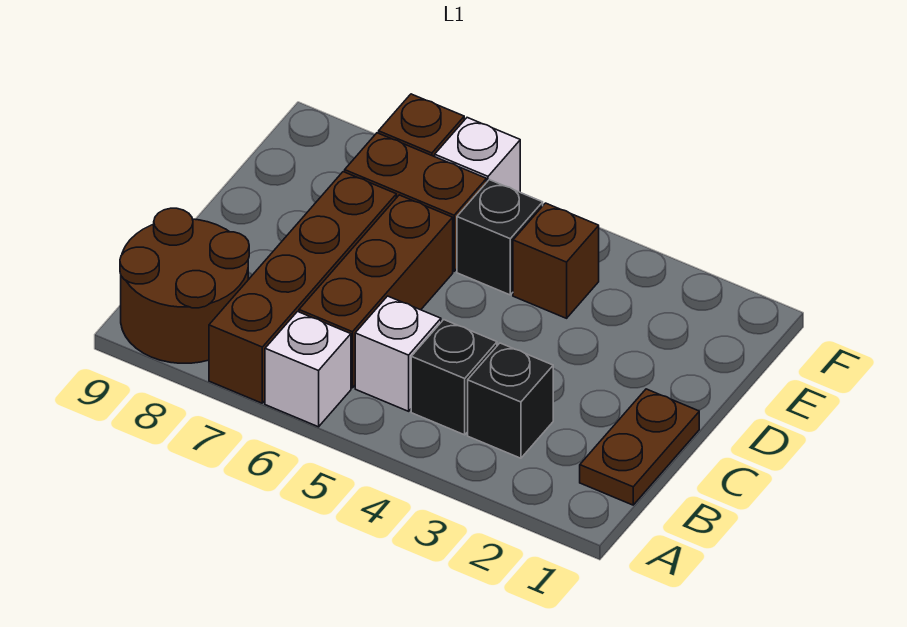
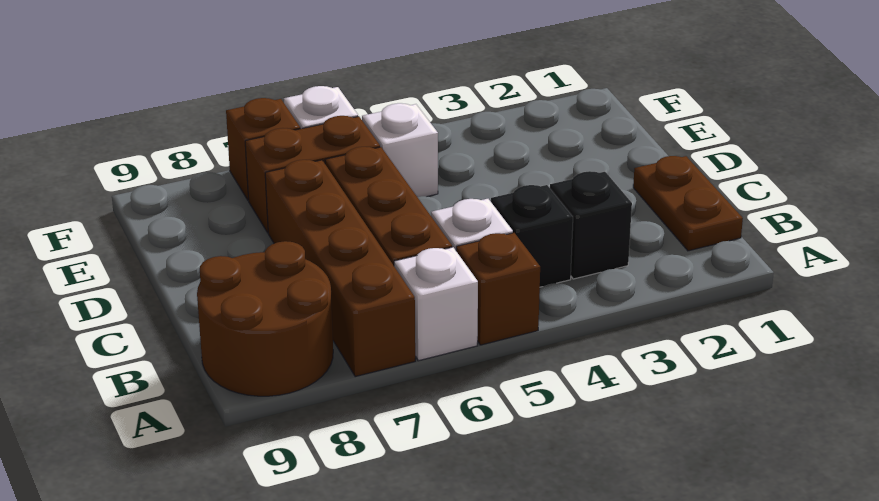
brown 1x1 brick [513,203,599,318] -> brown 1x1 brick moved to [456,233,540,345]
black 1x1 brick [457,180,543,295] -> white 1x1 brick [362,103,438,197]

